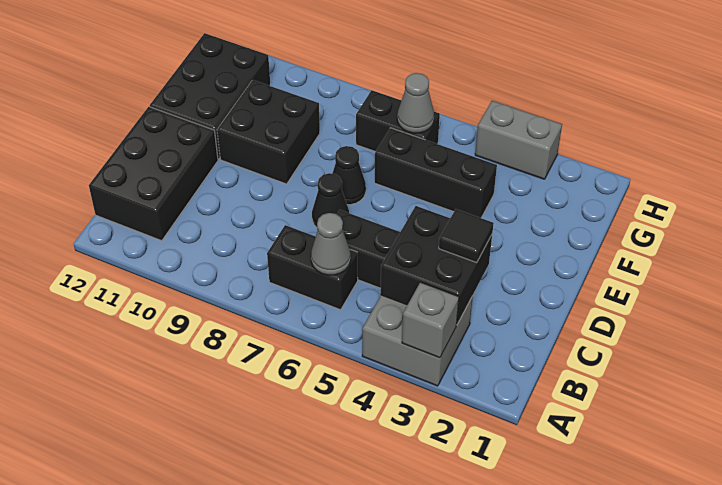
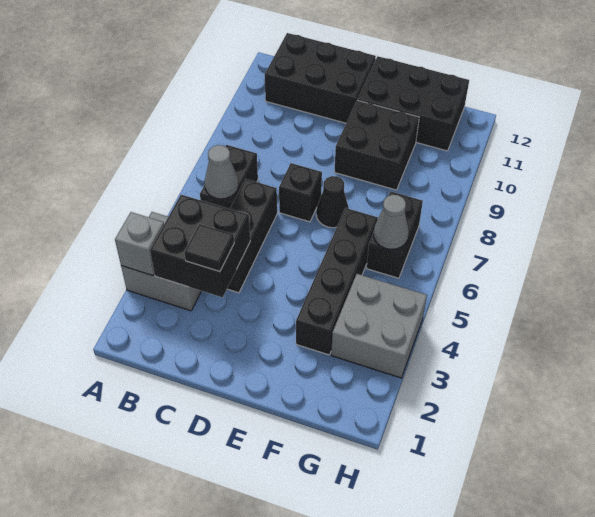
black 1x1 cone [312,173,349,227] -> black 1x1 brick [279,163,322,222]
black 1x3 brick [374,128,497,218] -> black 1x4 brick [296,208,378,355]
grey 1x2 brick [475,101,562,179] -> grey 2x2 brick [331,274,427,378]

